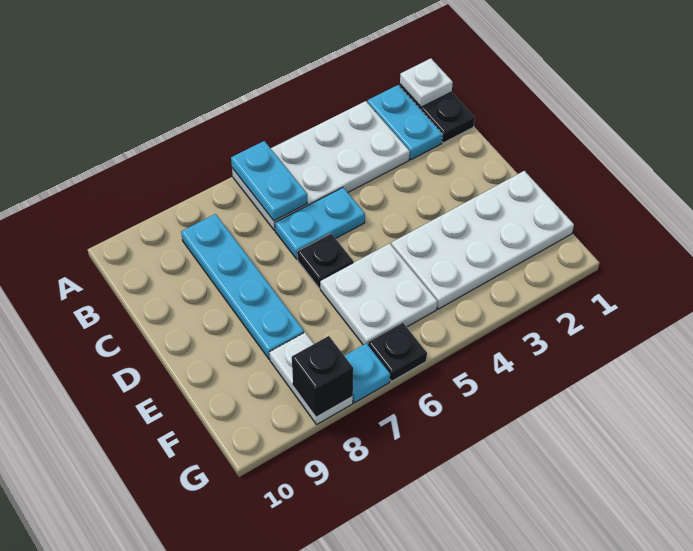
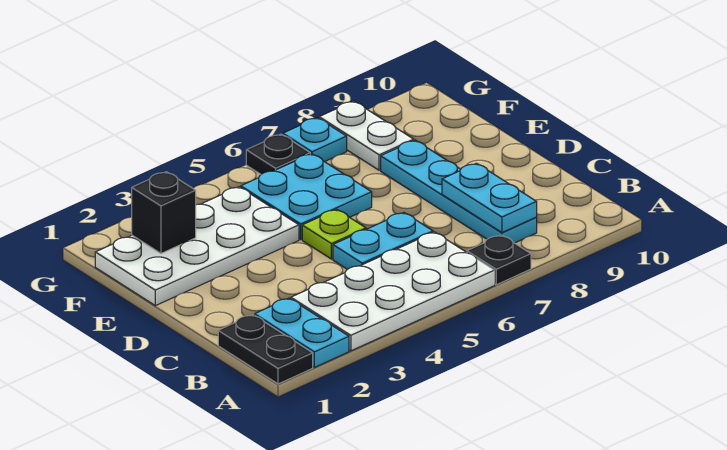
white 1x1 plate [400,58,453,107] -> none
cyan 1x2 plate [231,141,307,221] -> cyan 1x2 plate moved to [442,163,537,233]
none -> lime 1x1 plate [302,209,366,259]
black 1x1 plate [297,234,353,288] -> black 1x1 plate moved to [467,235,531,285]
white 2x2 plate [320,243,438,345] -> cyan 2x2 plate [241,154,372,239]
black 1x1 brick [292,336,353,416] -> black 1x1 brick moved to [132,172,196,253]

